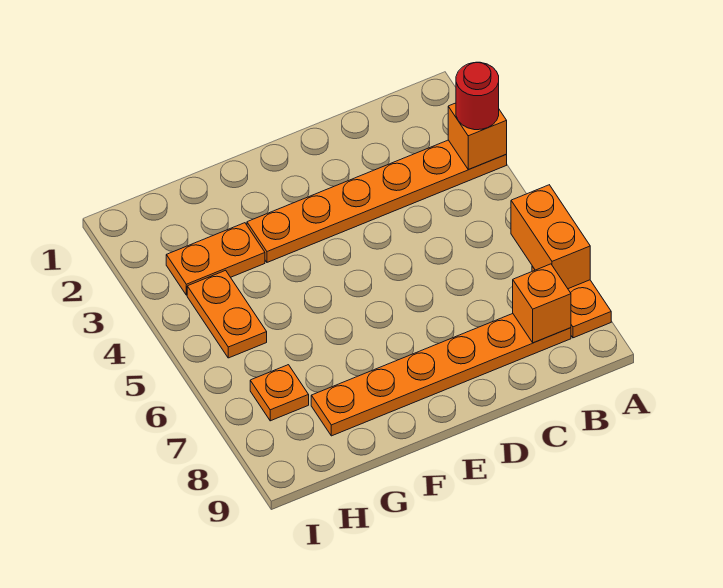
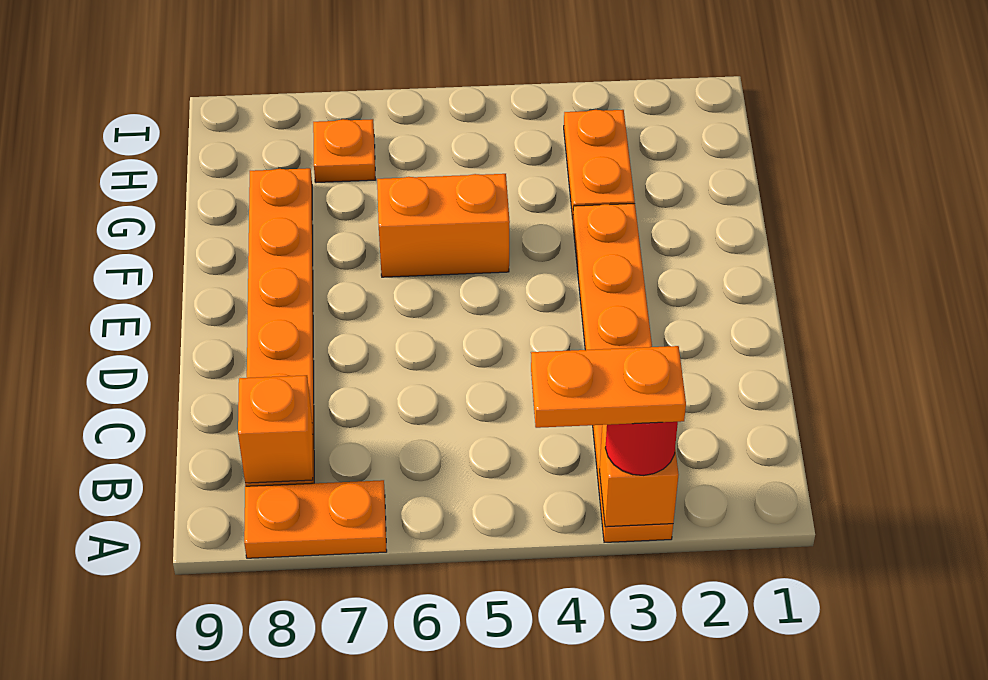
orange 1x2 brick [511,185,590,289] -> orange 1x2 brick moved to [377,174,510,277]
orange 1x2 plate [187,270,267,358] -> orange 1x2 plate moved to [531,346,686,428]

